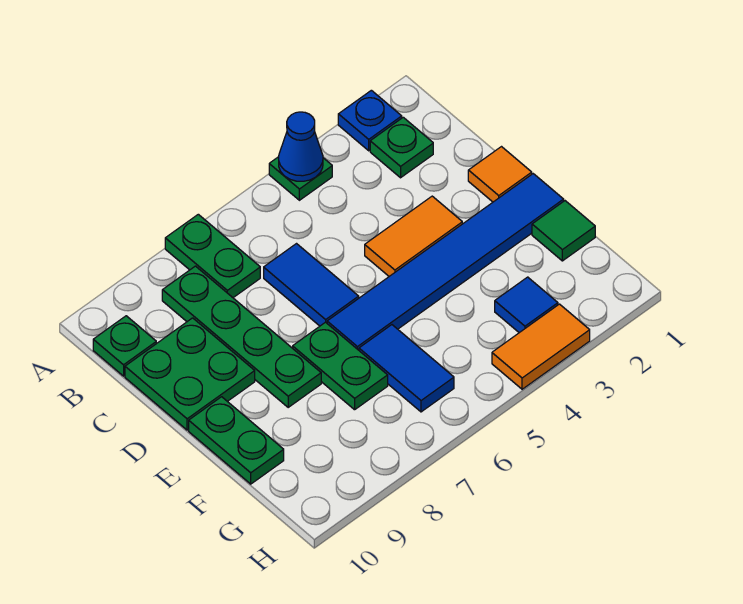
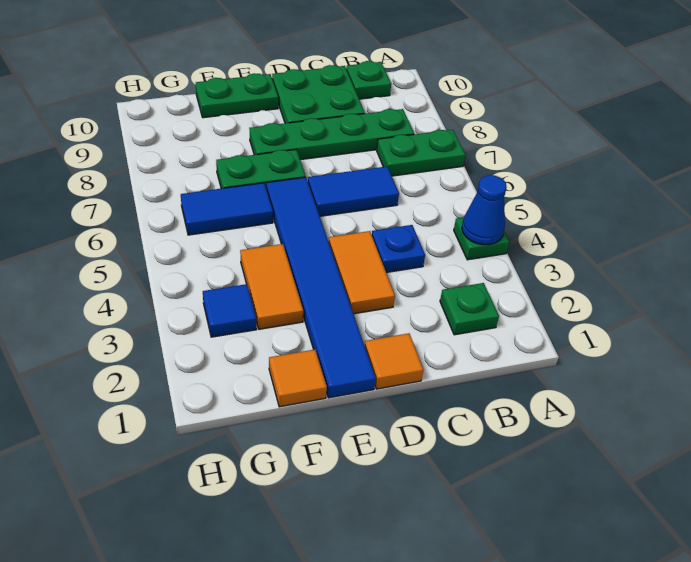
blue 1x1 plate [338,90,402,151] -> blue 1x1 plate moved to [372,225,425,273]
green 1x1 tile [532,201,595,261] -> orange 1x1 tile [269,350,327,407]
orange 1x2 tile [492,304,590,389] -> orange 1x2 tile moved to [240,244,303,329]

